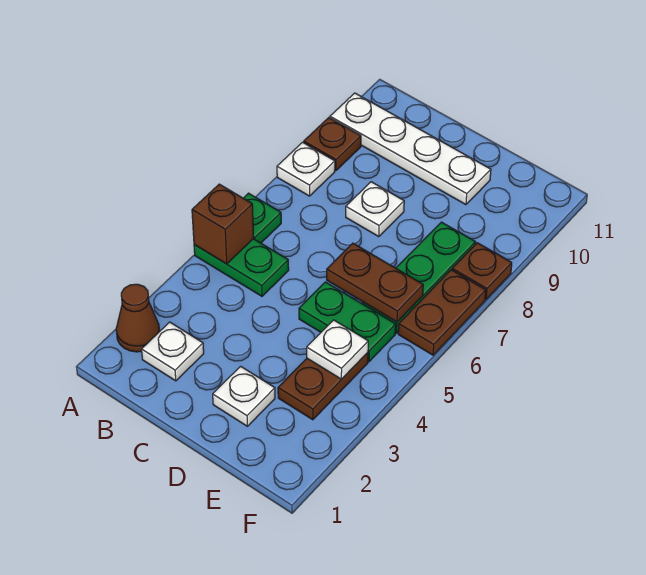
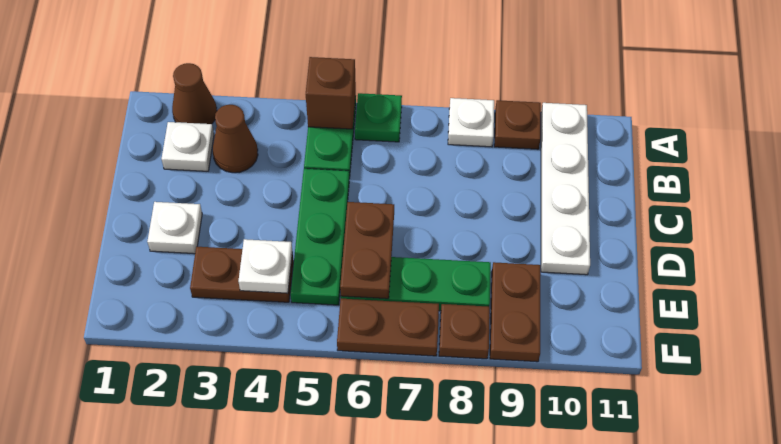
none -> brown 1x1 cone [213,105,258,173]
white 1x1 plate [346,182,404,237] -> none
green 1x2 plate [299,282,396,361] -> green 1x3 plate [290,169,349,305]
none -> brown 1x2 plate [490,262,541,362]

